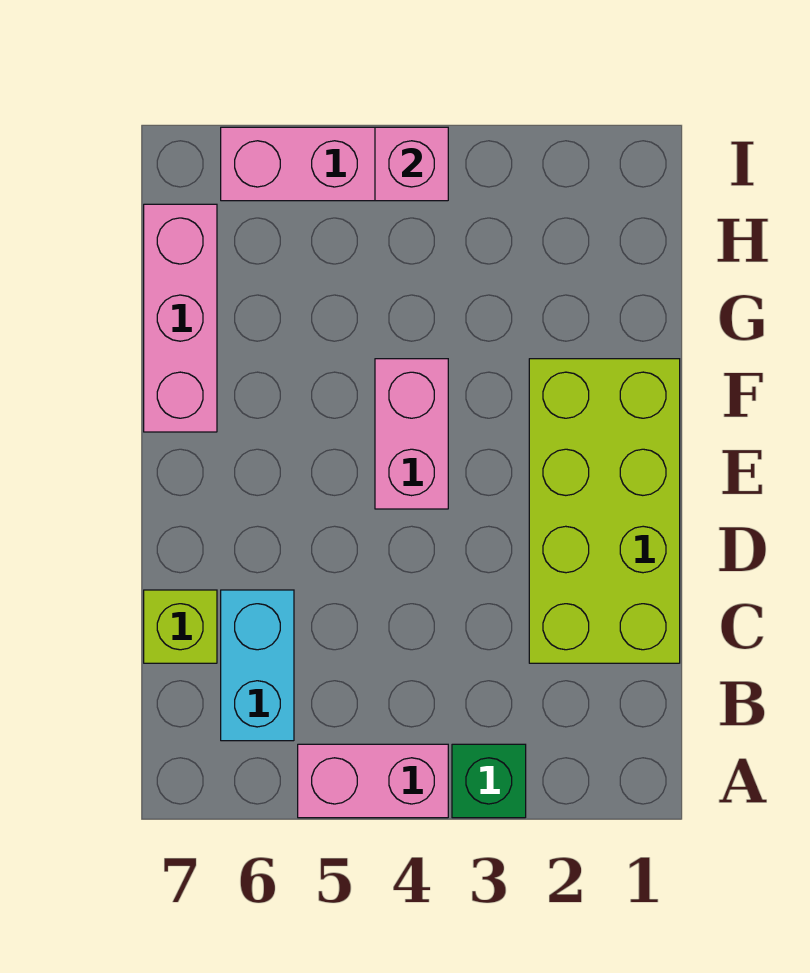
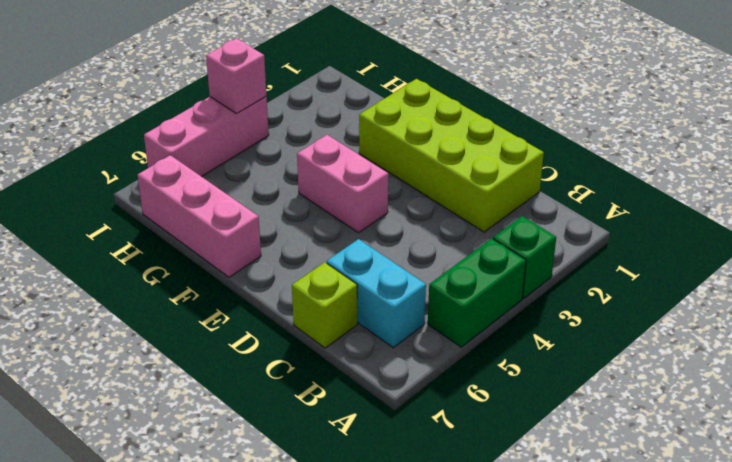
pink 1x2 brick [298,744,448,818] -> green 1x2 brick [428,238,526,347]

